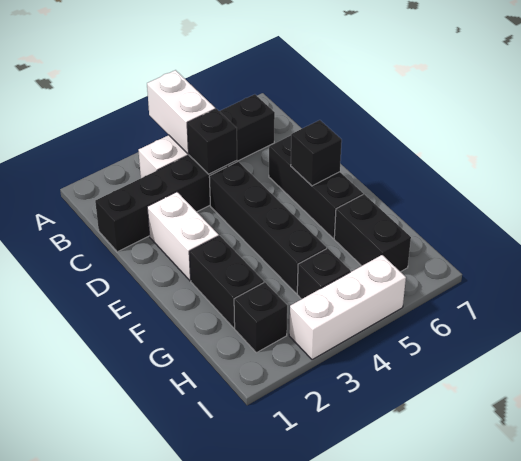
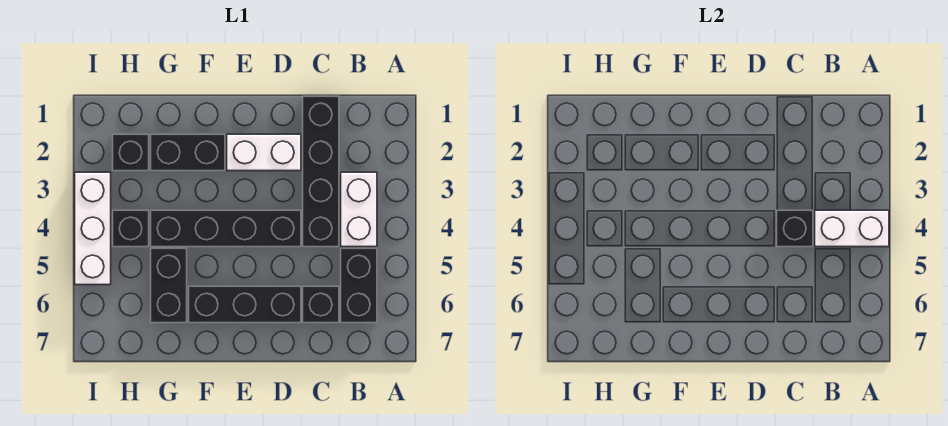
black 1x1 brick [291,120,342,186] -> black 1x1 brick moved to [303,286,339,323]
black 1x2 brick [334,194,411,272] -> black 1x2 brick turned to [151,248,187,323]

